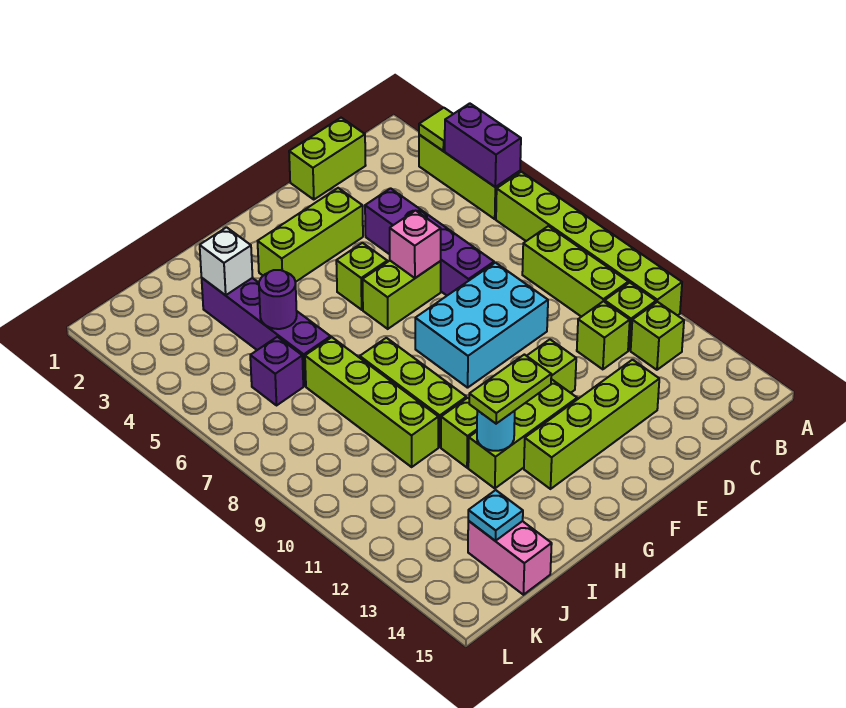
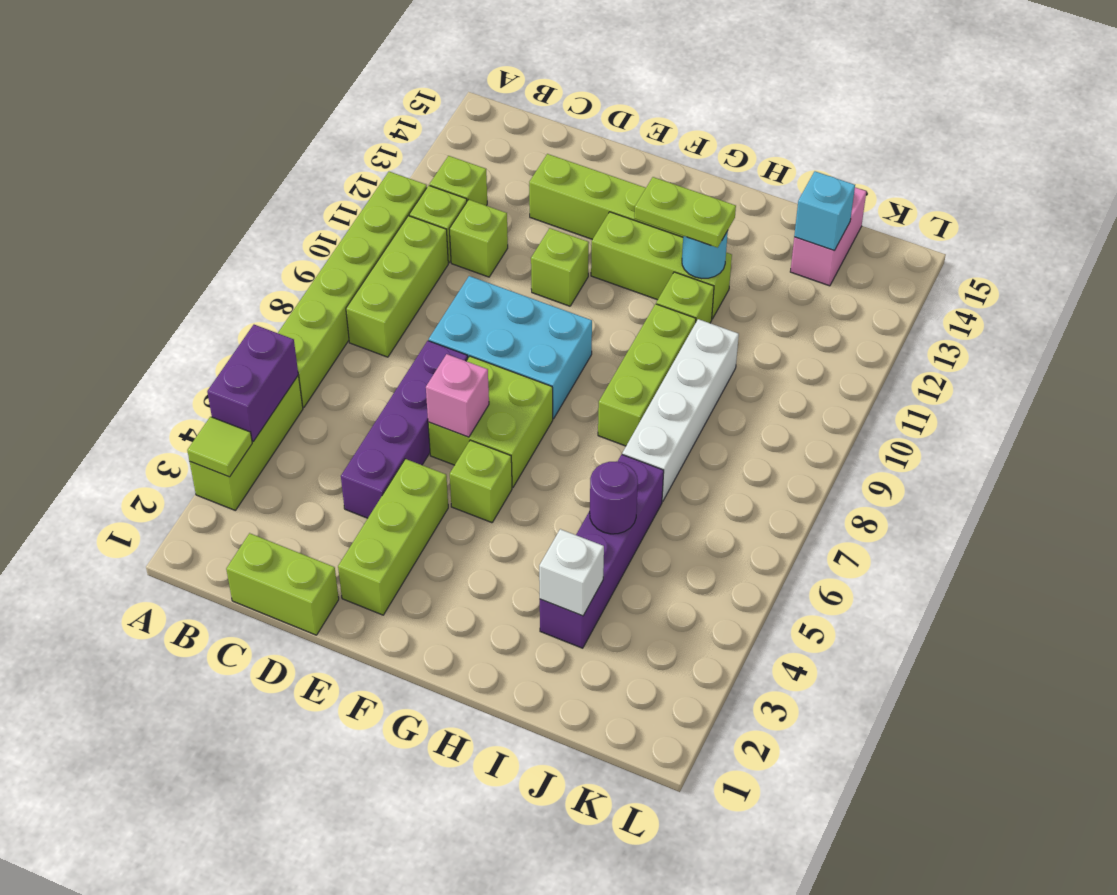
lime 1x3 brick [258,188,363,282] -> lime 1x3 brick turned to [338,459,448,615]
lime 1x2 brick [362,261,441,329] -> lime 2x2 brick [428,356,553,487]
lime 1x4 brick [305,337,438,467] -> white 1x4 brick [622,319,739,502]
purple 1x1 brick [250,337,303,405] -> none
cyan 1x1 plate [468,490,523,541] -> cyan 1x1 brick [794,171,855,251]

